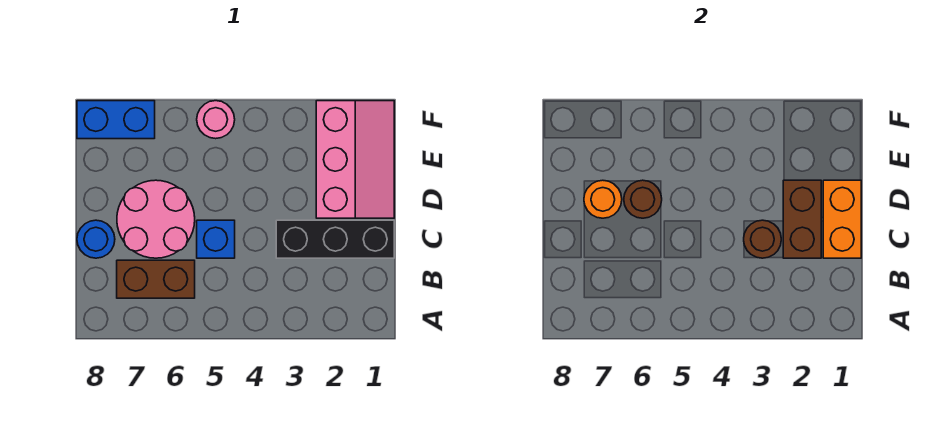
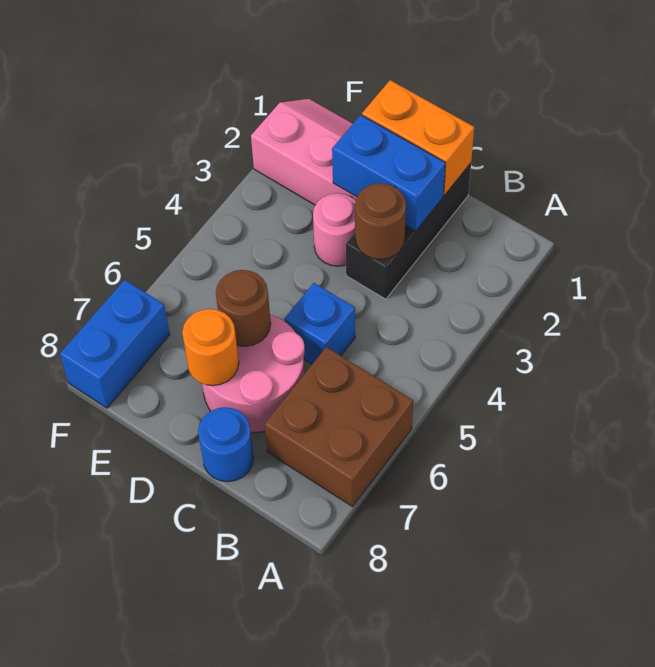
brown 1x2 brick [117,260,195,298] -> brown 2x2 brick [264,347,413,507]
brown 1x2 brick [783,180,821,258] -> blue 1x2 brick [332,115,445,231]
pink 1x1 round brick [197,101,235,139] -> pink 1x1 round brick moved to [313,193,356,266]

